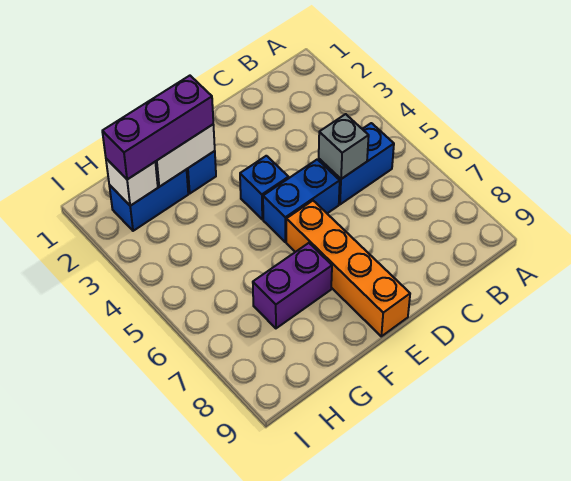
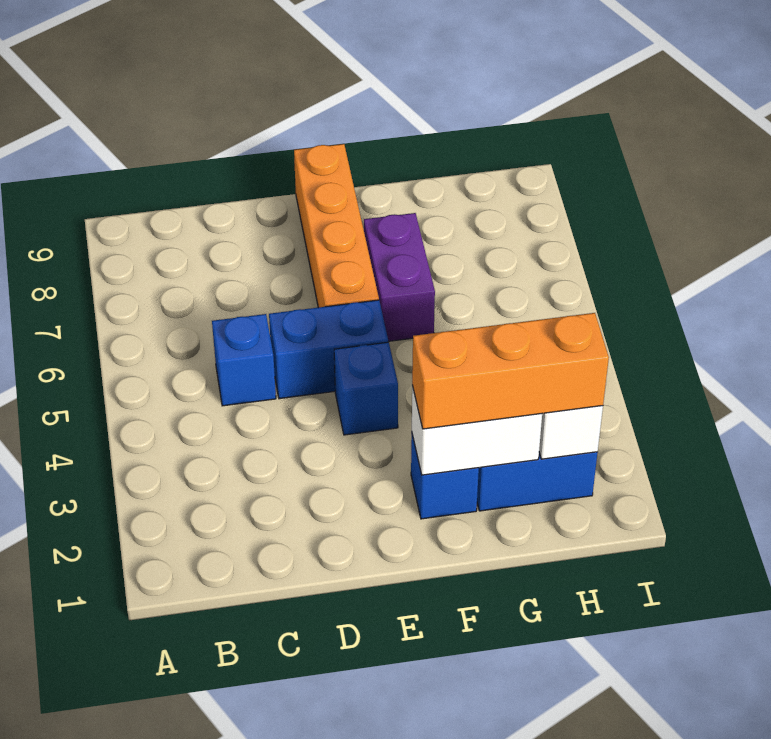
blue 1x2 brick [319,123,394,204] -> blue 1x1 brick [212,314,276,406]
grey 1x1 brick [319,114,369,179] -> none
purple 1x3 brick [102,76,213,179] -> orange 1x3 brick [412,313,609,429]
purple 1x2 brick [253,243,332,328] -> purple 1x2 brick turned to [364,213,435,341]

